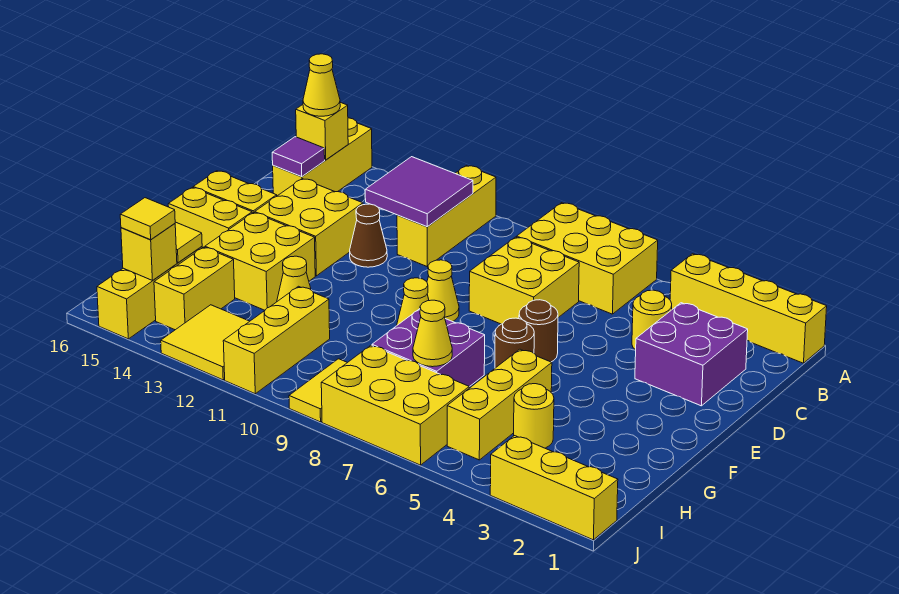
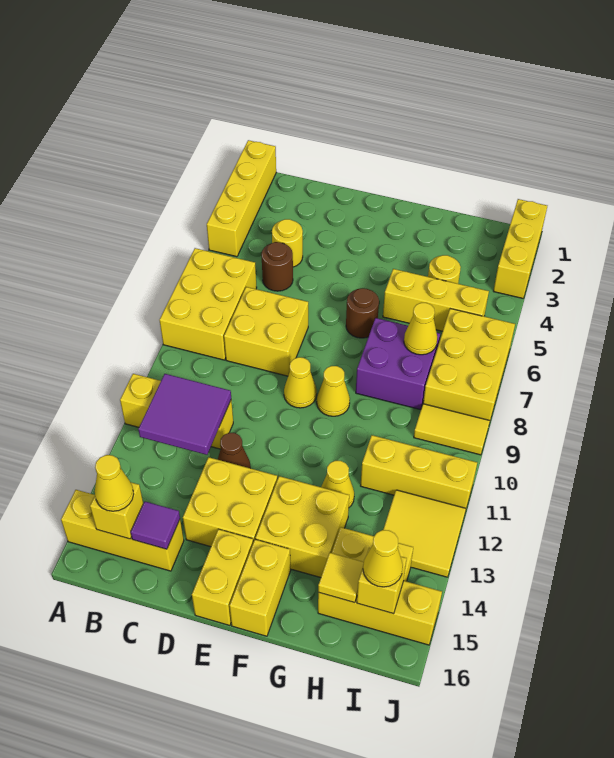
purple 2x2 brick [635,303,748,406] -> none
brown 1x1 round brick [519,300,558,362] -> brown 1x1 round brick moved to [261,242,293,291]
yellow 1x1 tile [120,198,175,240] -> yellow 1x1 cone [363,530,403,587]

